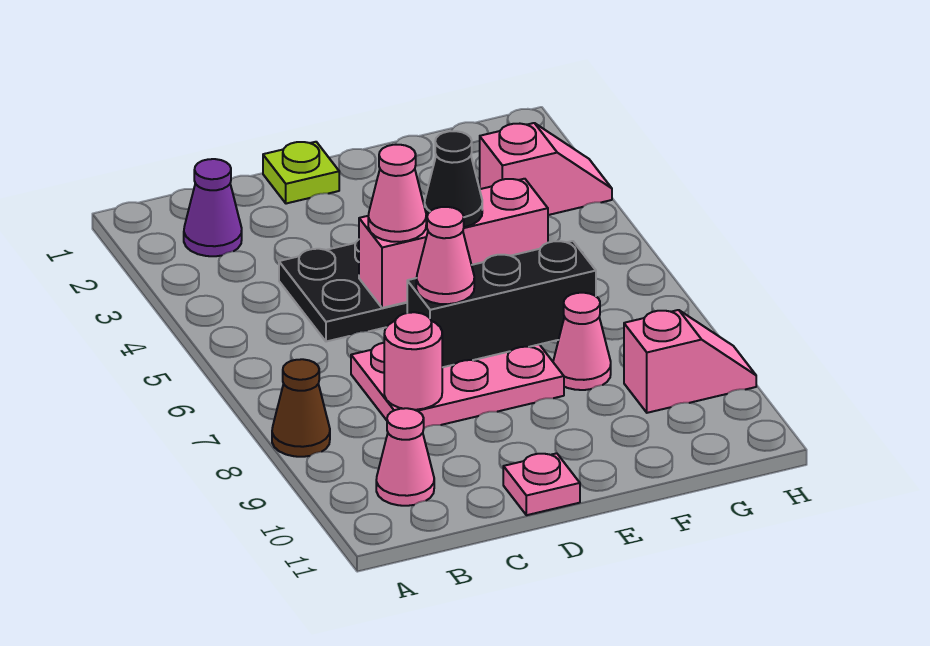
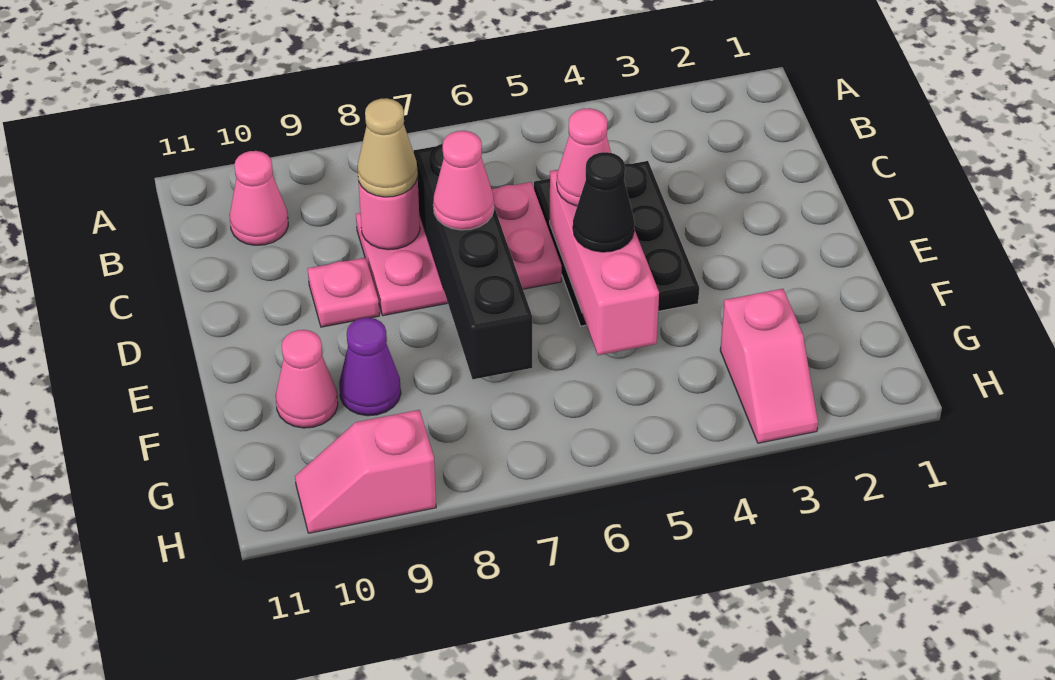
brown 1x1 cone [272,359,330,457] -> none
purple 1x1 cone [184,159,242,256] -> purple 1x1 cone moved to [339,318,401,416]
pink 2x3 plate [351,343,564,428] -> pink 2x3 plate turned to [356,182,562,316]
none -> tan 1x1 cone [357,98,418,197]
lime 1x1 plate [263,142,339,204] -> none
black 1x3 brick [407,241,596,367] -> black 1x4 brick [413,144,532,379]
pink 1x1 plate [503,453,580,515] -> pink 1x1 plate moved to [308,258,379,327]
pink 1x1 cone [553,293,611,390] -> pink 1x1 cone moved to [276,330,338,428]
pink 1x2 slope [624,310,756,413] -> pink 1x2 slope turned to [295,410,436,533]

